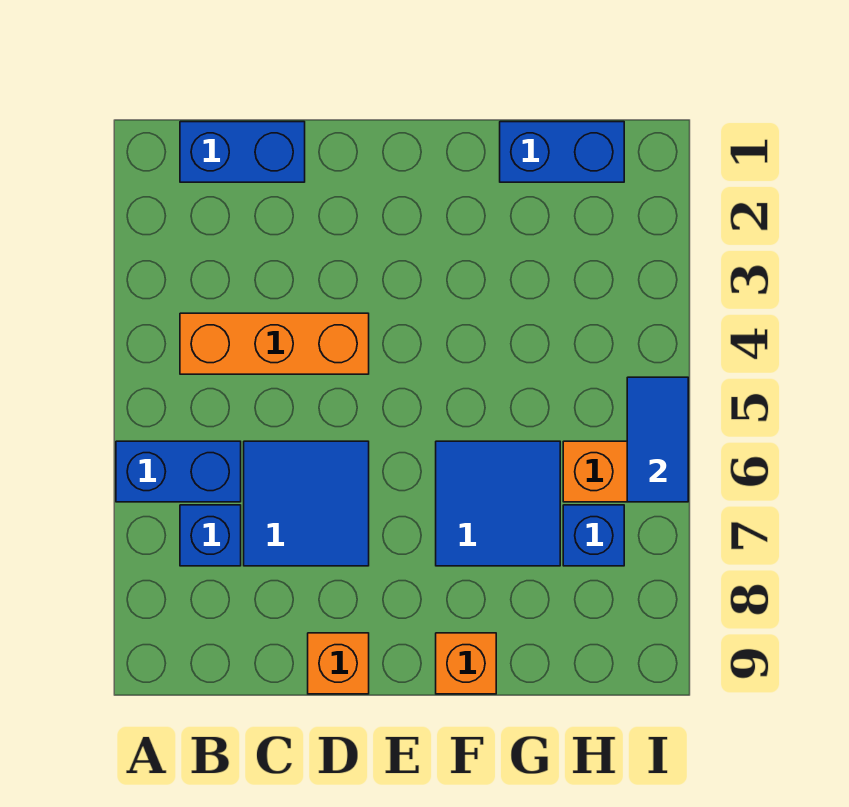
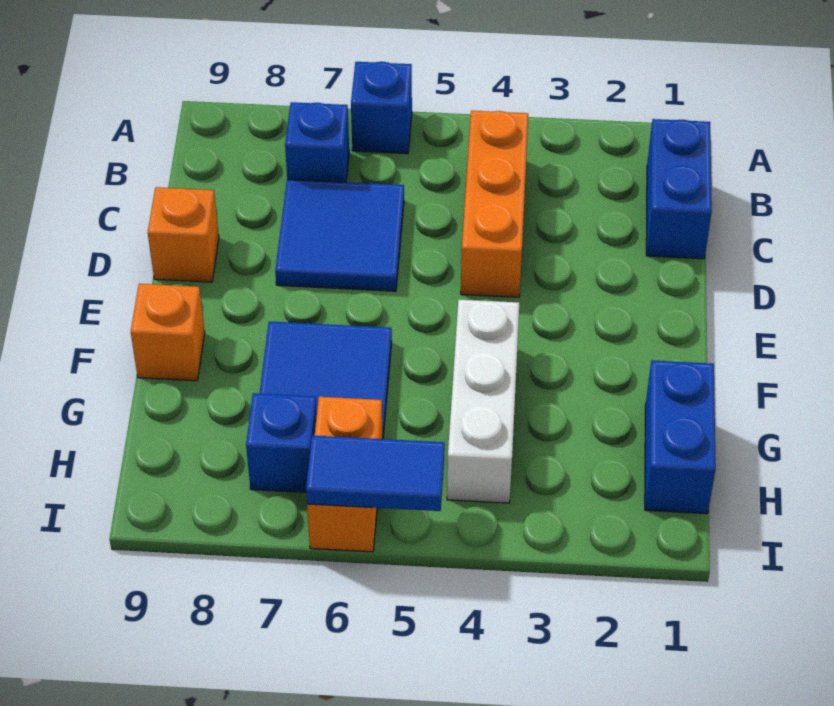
blue 1x2 brick [116,441,241,502] -> blue 1x1 brick [351,62,412,154]
none -> white 1x3 brick [447,300,519,503]

